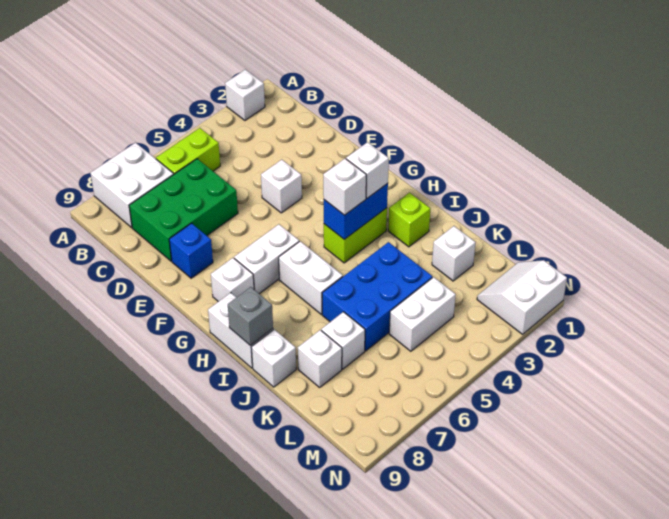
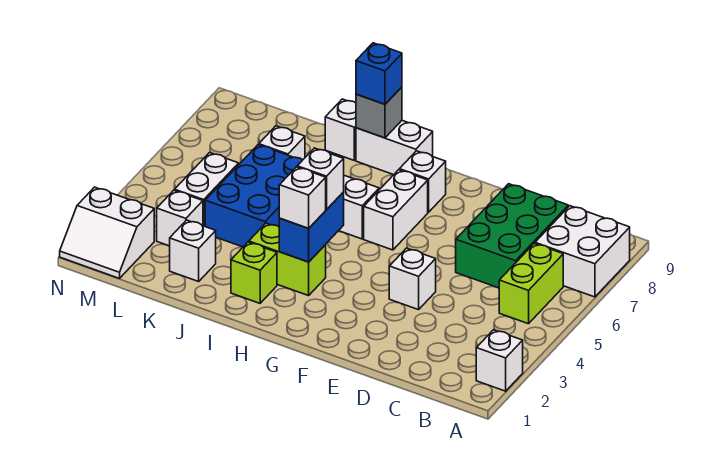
blue 1x1 brick [169,223,213,278] -> blue 1x1 brick moved to [356,43,402,104]
lime 1x2 brick [324,208,387,263] -> lime 1x2 brick turned to [249,223,326,296]
white 1x1 brick [298,330,342,387] -> white 1x1 brick moved to [157,190,203,246]
white 2x2 slope [477,260,567,334] -> white 2x2 slope turned to [60,187,154,278]

